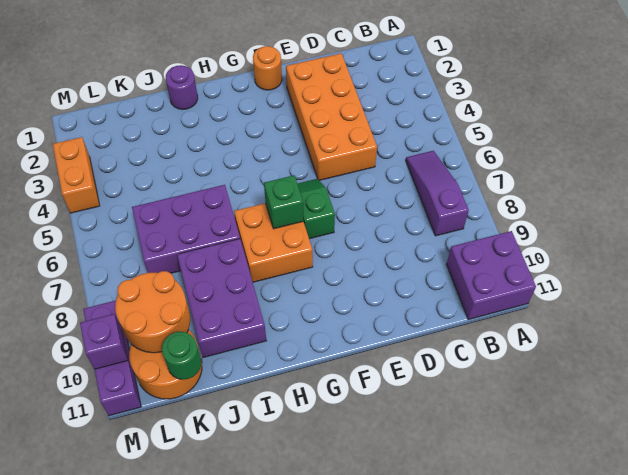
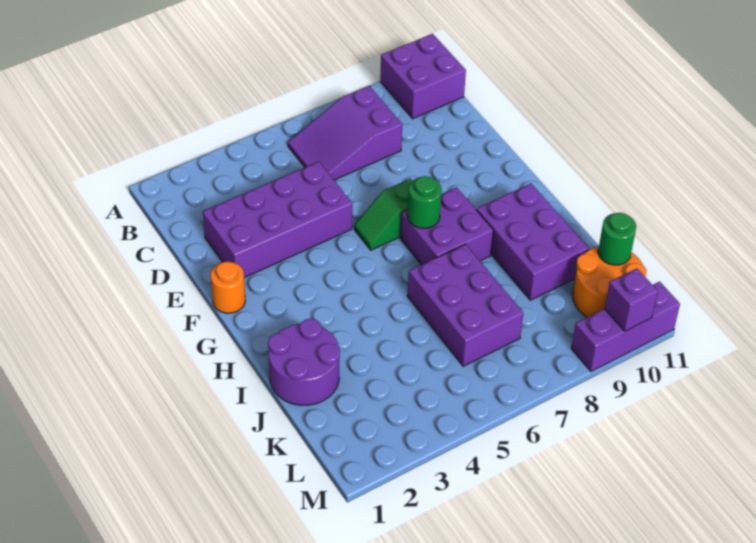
purple 1x3 slope [406,151,469,236] -> purple 2x3 slope [288,86,402,180]
orange 2x4 brick [286,53,377,180] -> purple 2x4 brick [203,162,352,278]
orange 2x2 brick [234,203,313,282] -> purple 2x2 brick [400,187,493,265]
green 1x1 brick [264,175,304,229] -> green 1x1 round brick [407,176,442,228]
purple 1x1 round brick [166,65,198,110] -> purple 2x2 round brick [268,319,340,405]
purple 2x3 brick [177,239,266,358] -> purple 2x3 brick turned to [477,184,589,300]
orange 2x2 round brick [115,271,190,353] -> none
orange 1x2 brick [53,137,100,213] -> none

